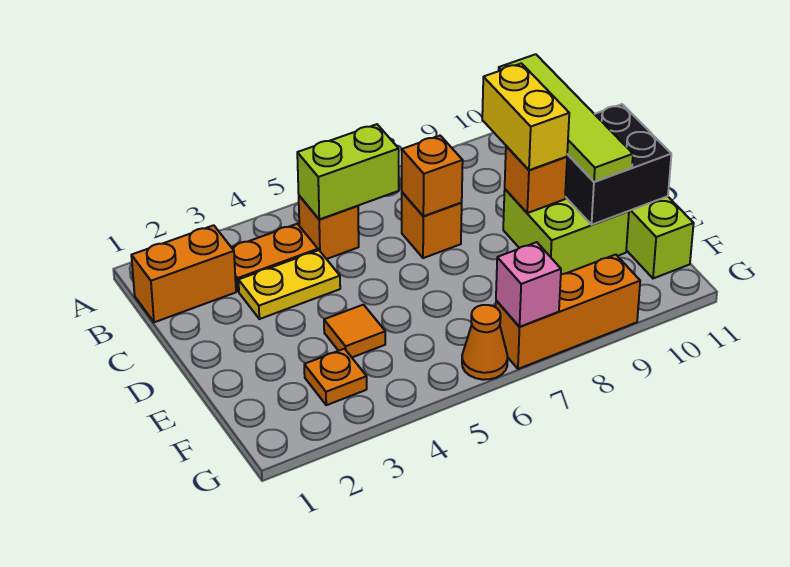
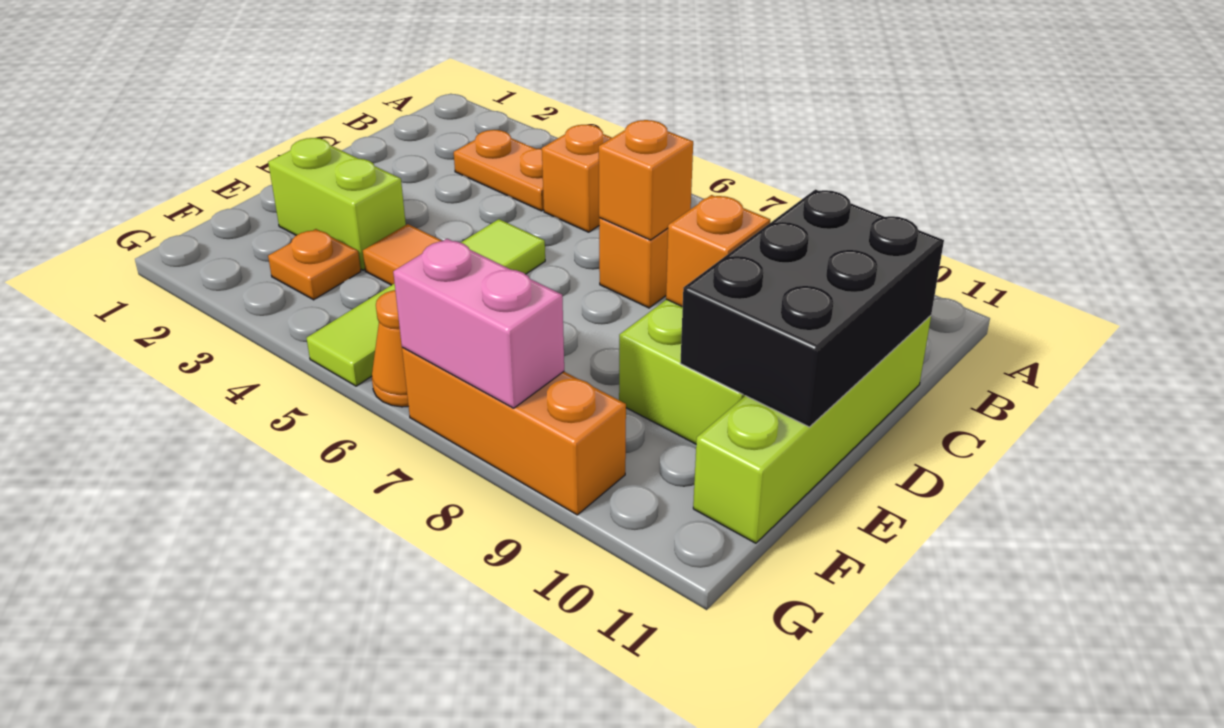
orange 1x2 brick [131,225,236,322] -> none
lime 1x2 brick [297,124,399,219] -> lime 1x2 brick moved to [268,138,406,270]
lime 1x4 tile [499,54,633,182] -> lime 1x4 tile moved to [307,219,545,386]
yellow 1x2 plate [238,250,340,319] -> none
yellow 1x2 brick [482,63,569,170] -> none
black 2x2 brick [565,104,671,225] -> black 2x3 brick [680,189,944,427]
pink 1x1 brick [496,242,561,327] -> pink 1x2 brick [393,239,564,408]

